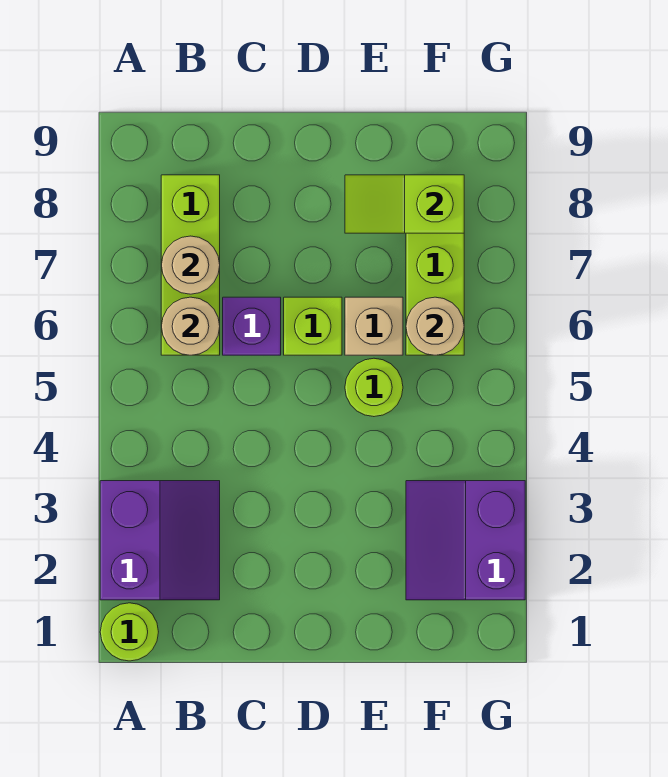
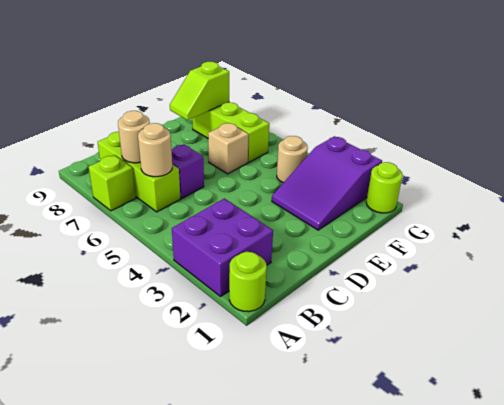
purple 2x2 slope [100,481,220,600] -> purple 2x2 brick [172,198,273,296]
lime 1x1 brick [284,297,342,355] -> lime 1x1 brick moved to [89,155,136,211]
lime 1x1 round brick [345,358,403,417] -> lime 1x1 round brick moved to [366,162,403,213]
purple 2x2 slope [406,481,525,600] -> purple 2x3 slope [272,136,382,230]
tan 1x1 round brick [406,297,464,355] -> tan 1x1 round brick moved to [277,136,308,183]

